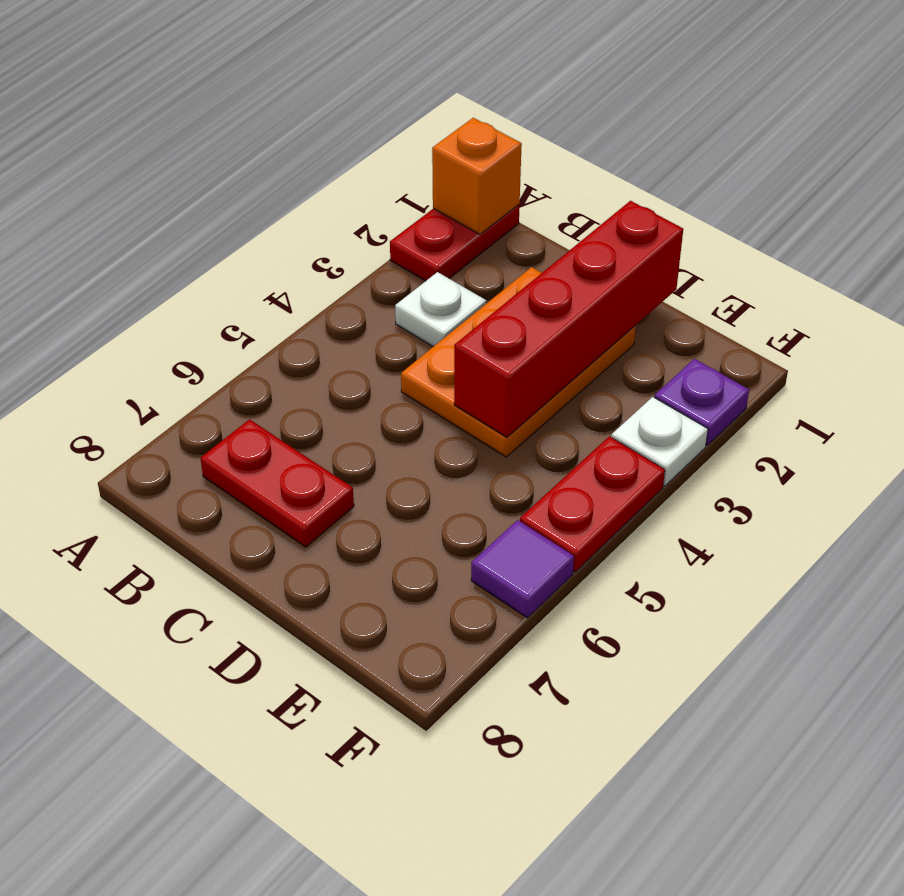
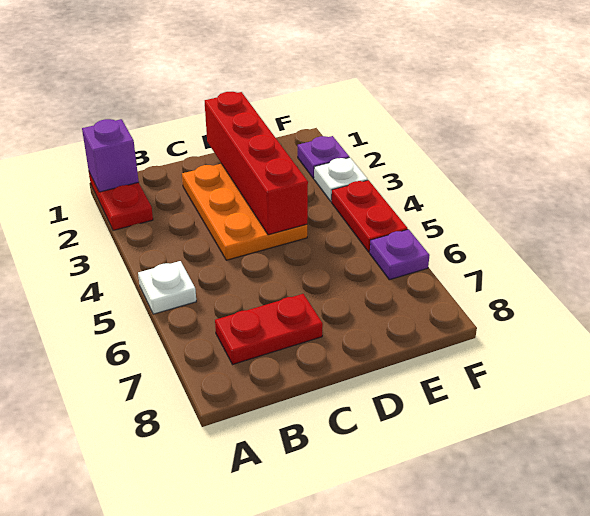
orange 1x1 brick [432,118,522,234] -> purple 1x1 brick [82,119,139,192]
white 1x1 plate [395,272,486,347] -> white 1x1 plate moved to [138,261,196,314]
purple 1x1 tile [471,520,574,618] -> purple 1x1 plate [370,229,430,280]

